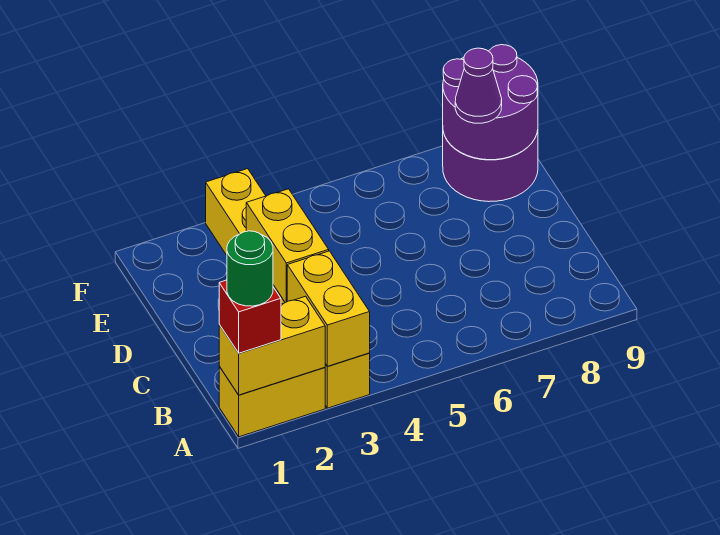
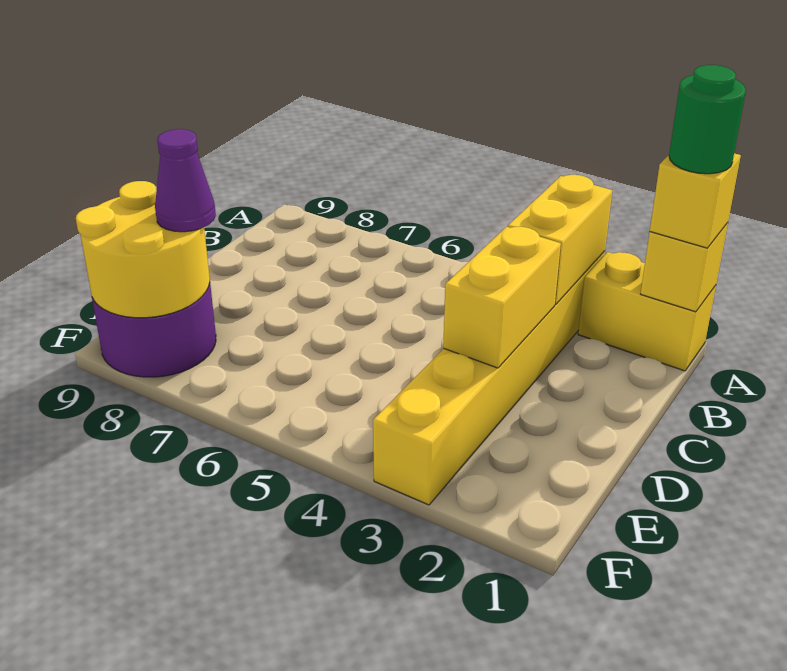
yellow 1x2 brick [219,296,325,395] -> yellow 1x1 brick [641,223,728,312]
red 1x1 brick [219,280,281,353] -> yellow 1x1 brick [650,153,741,248]
purple 2x2 round brick [443,45,538,160] -> yellow 2x2 round brick [76,181,210,318]

